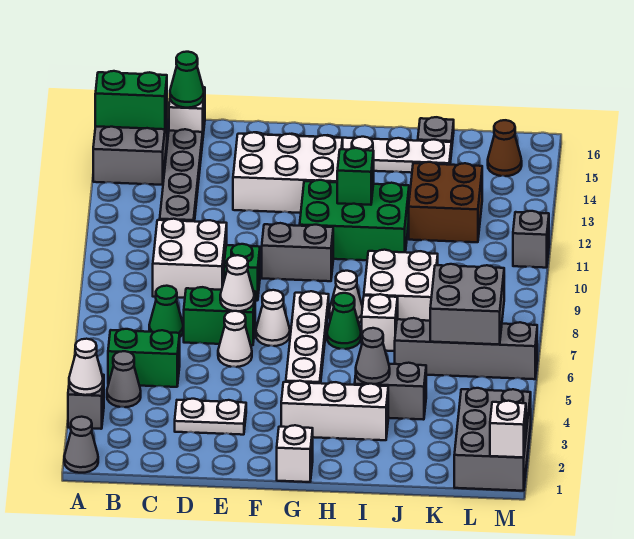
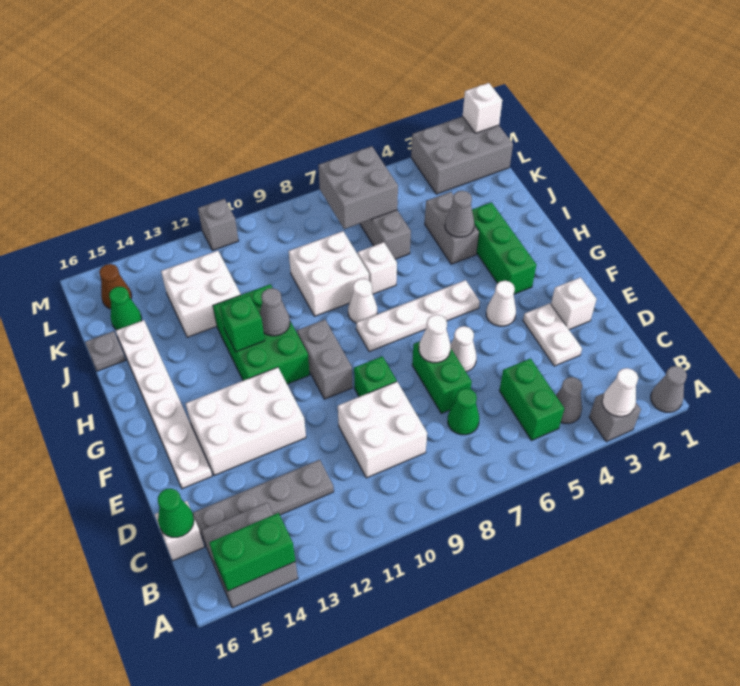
green 1x2 brick [95,71,167,129] -> green 1x2 brick turned to [209,513,295,591]
white 2x3 brick [233,132,343,213] -> white 2x3 brick turned to [186,367,306,475]
white 1x1 cone [256,290,290,346] -> white 1x1 cone moved to [486,281,516,326]
white 1x1 brick [277,425,313,482] -> white 1x1 brick moved to [551,277,597,330]
white 1x3 brick [281,381,388,440] -> green 1x3 brick [472,202,536,294]
green 1x1 cone [327,293,361,349] -> green 1x1 cone moved to [109,287,142,330]
none -> grey 1x1 cone [260,288,290,336]
brown 2x2 brick [409,162,482,242] -> white 2x2 brick [161,251,241,337]

